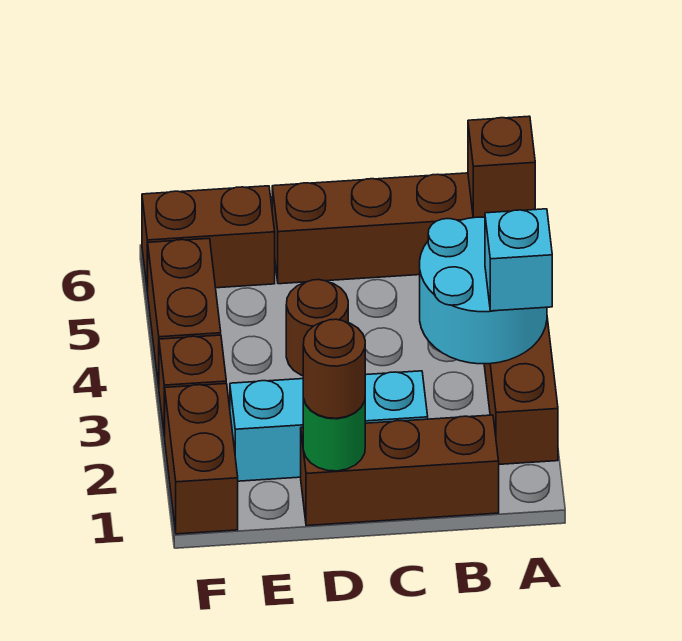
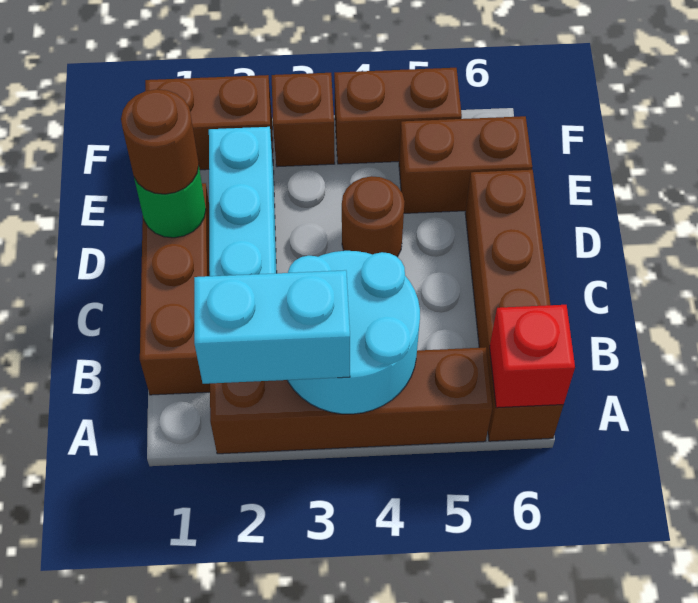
cyan 1x1 brick [485,209,552,311] -> cyan 1x2 brick [194,270,350,384]
brown 1x1 brick [468,116,535,218] -> red 1x1 brick [490,305,575,408]
brown 1x2 brick [142,186,275,292] -> brown 1x2 brick turned to [399,116,532,213]

